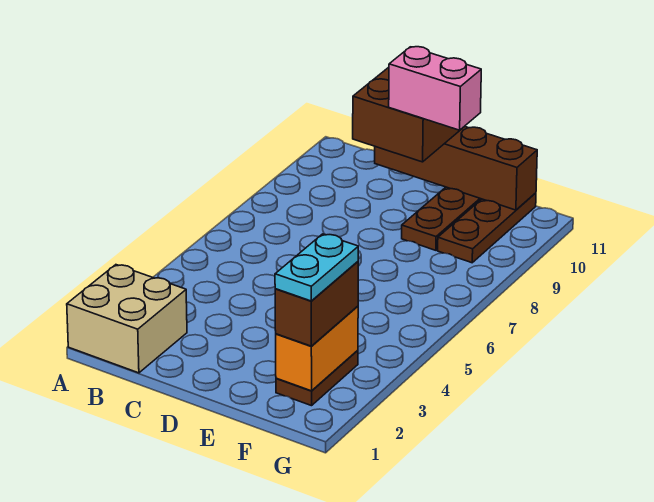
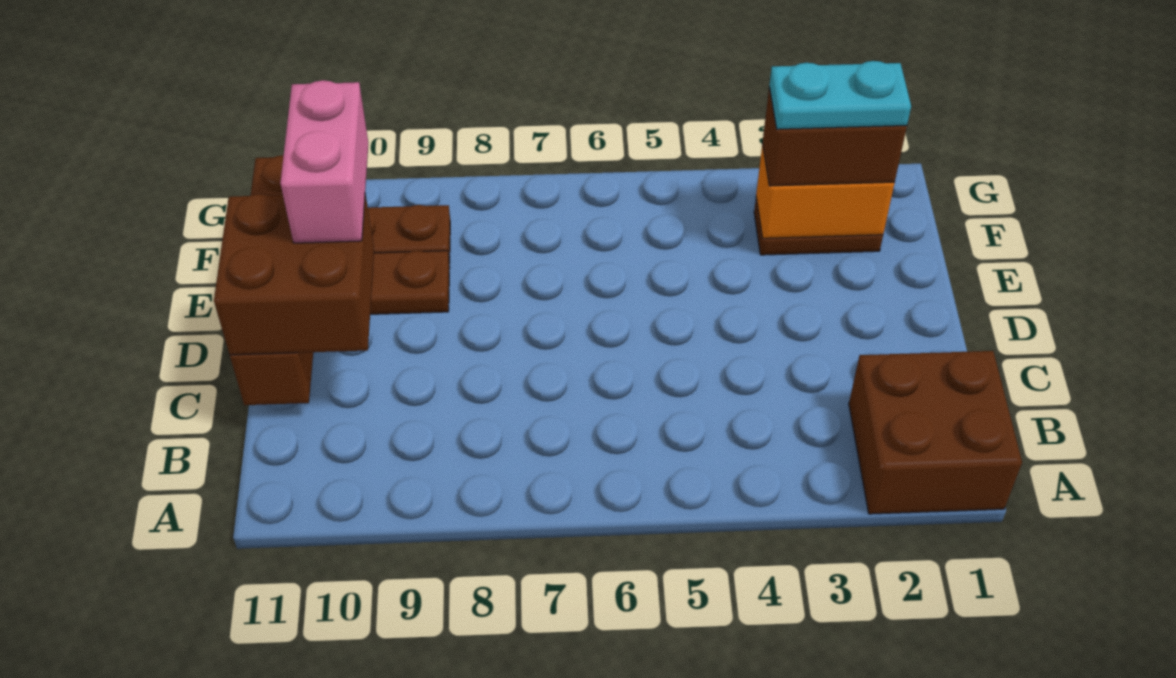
tan 2x2 brick [67,265,187,373] -> brown 2x2 brick [849,351,1022,514]

